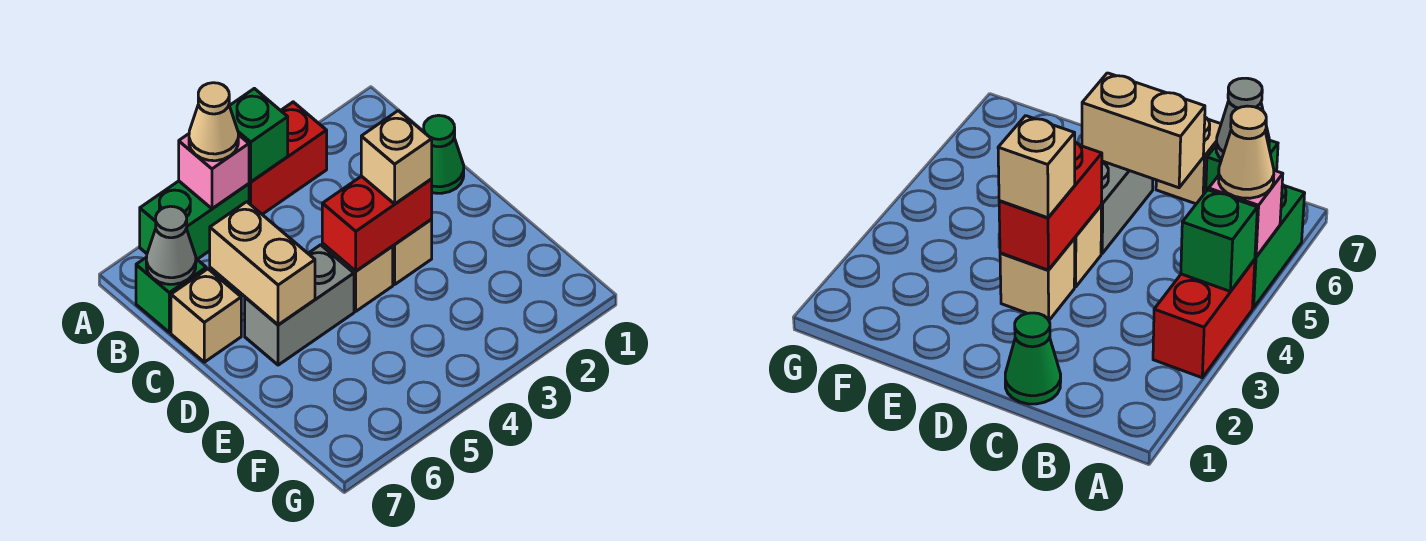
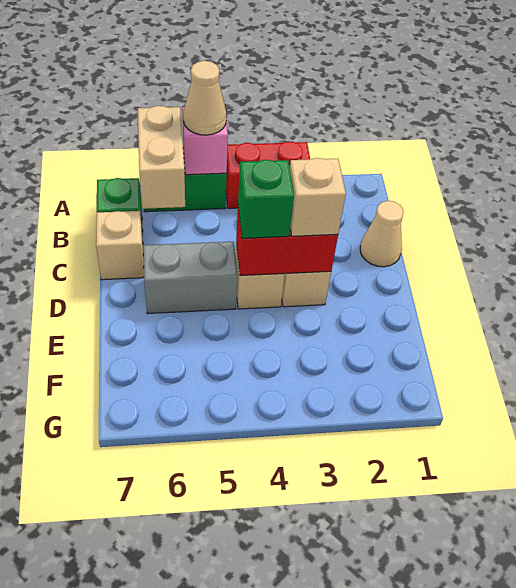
green 1x1 brick [230,88,288,182] -> green 1x1 brick moved to [238,160,294,238]
grey 1x1 cone [146,206,196,284] -> none
green 1x1 cone [424,115,464,193] -> tan 1x1 cone [360,201,404,267]
tan 1x2 brick [210,202,315,325] -> tan 1x2 brick moved to [138,106,185,209]

